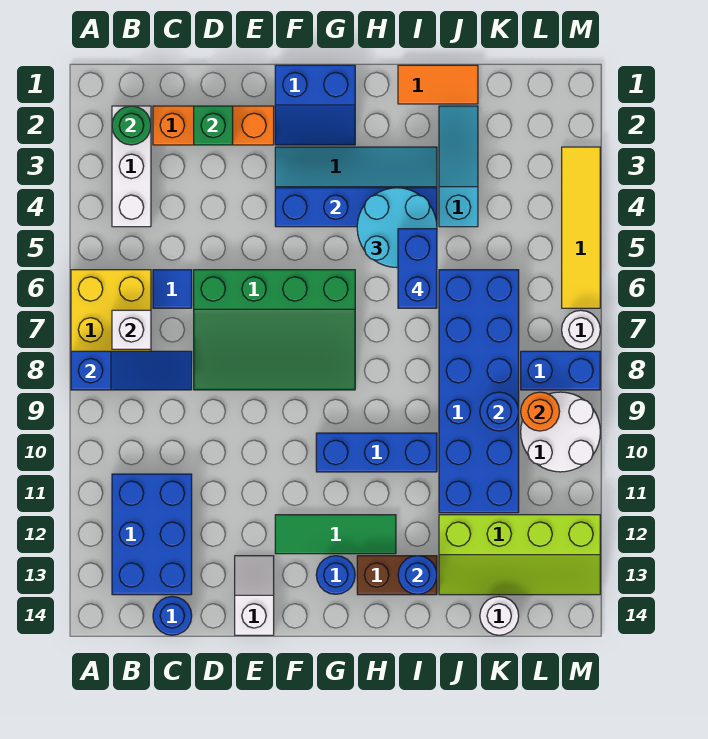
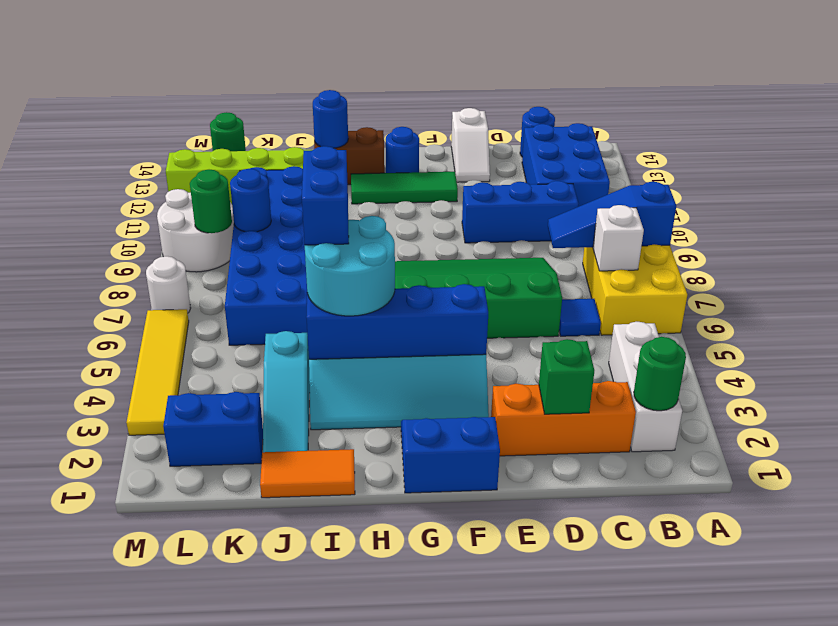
blue 1x3 brick [316,433,437,472] -> blue 1x3 brick moved to [462,181,578,243]
white 1x1 round brick [480,597,519,635] -> none
blue 1x2 brick [521,351,600,390] -> blue 1x2 brick moved to [163,392,263,466]
orange 1x1 round brick [521,392,560,431] -> green 1x1 round brick [190,170,232,233]
none -> green 1x1 round brick [210,112,246,151]

